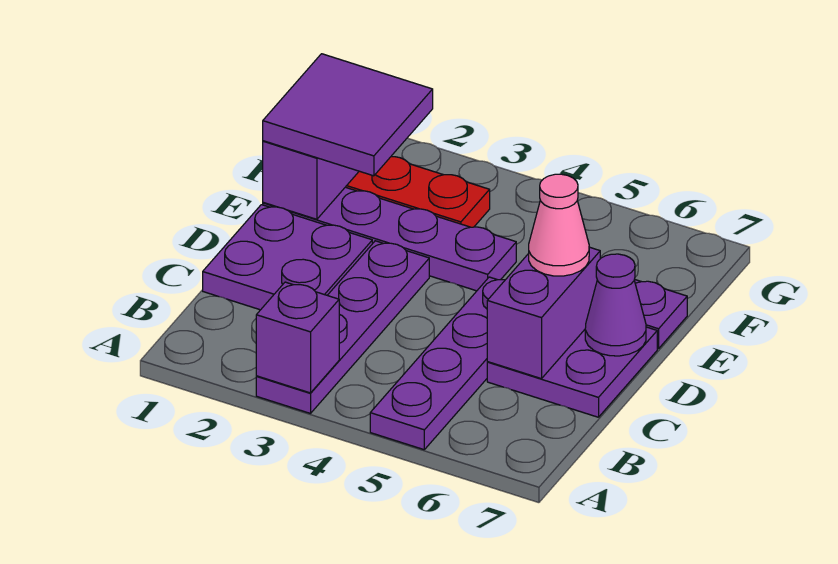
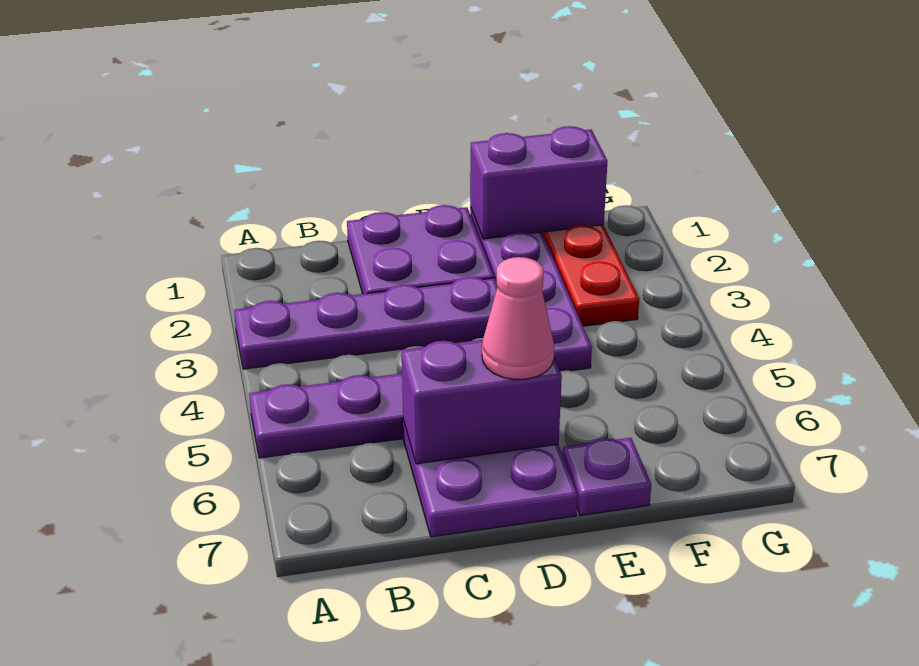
purple 1x1 brick [256,282,339,393] -> none
purple 1x1 cone [585,254,646,356] -> none
purple 2x2 tile [263,54,433,176] -> none

